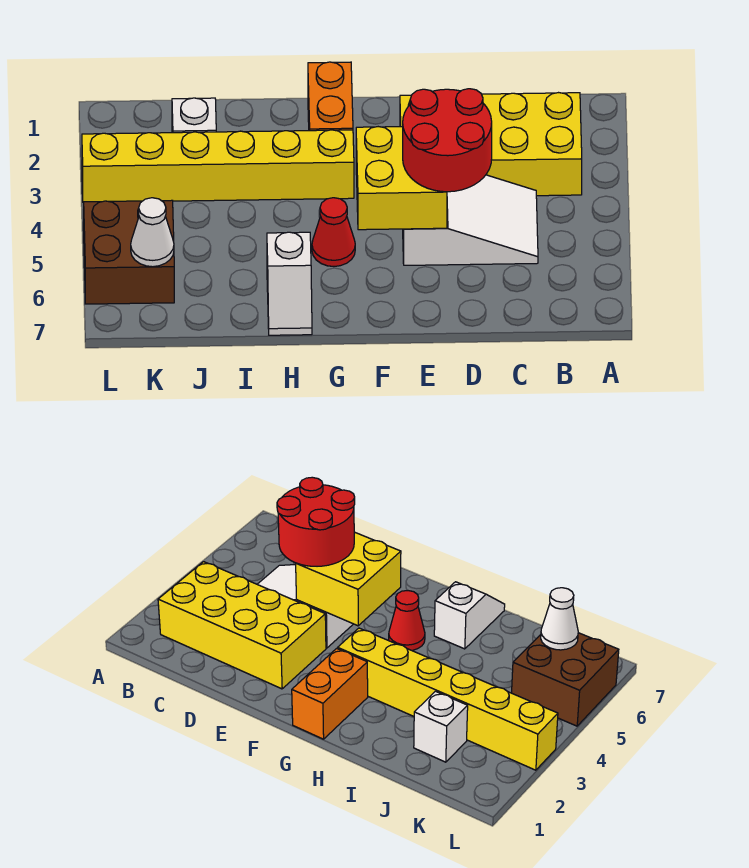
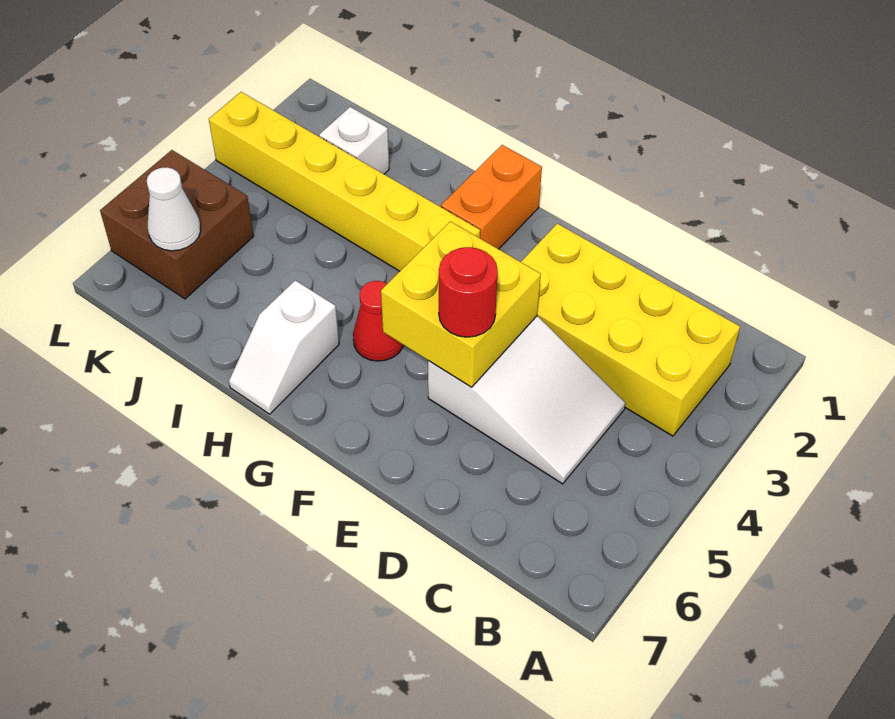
red 2x2 round brick [403,89,492,192] -> red 1x1 round brick [439,247,498,337]

